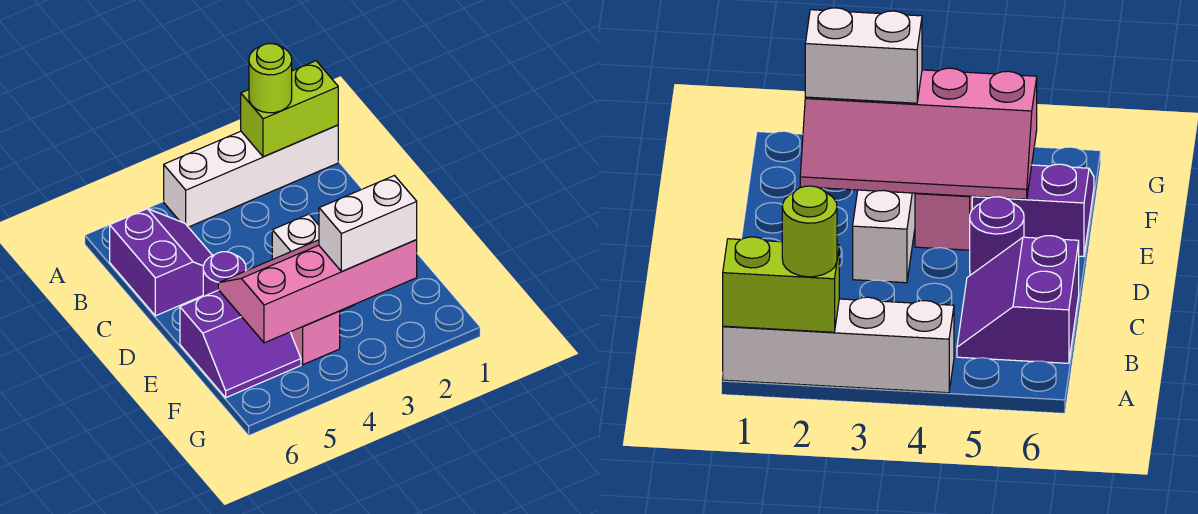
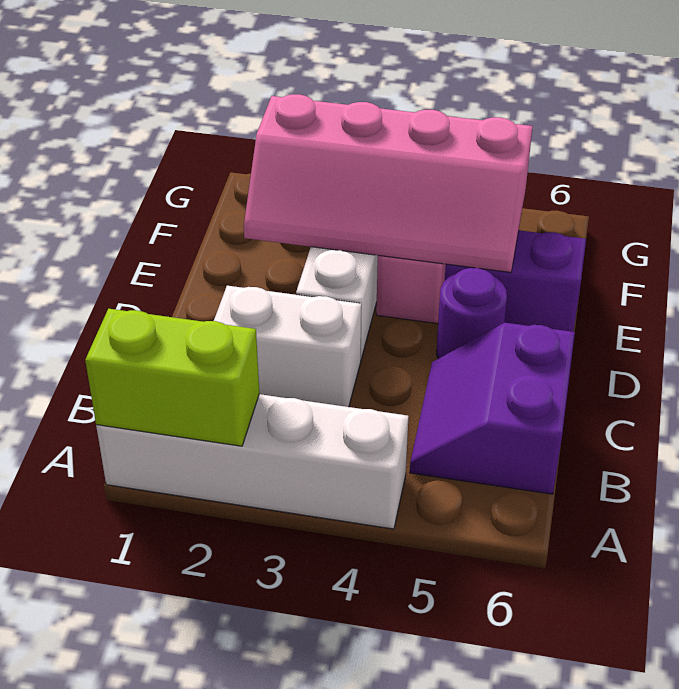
lime 1x1 round brick [249,44,292,113] -> none
white 1x2 brick [319,176,417,271] -> white 1x2 brick moved to [214,286,361,407]

